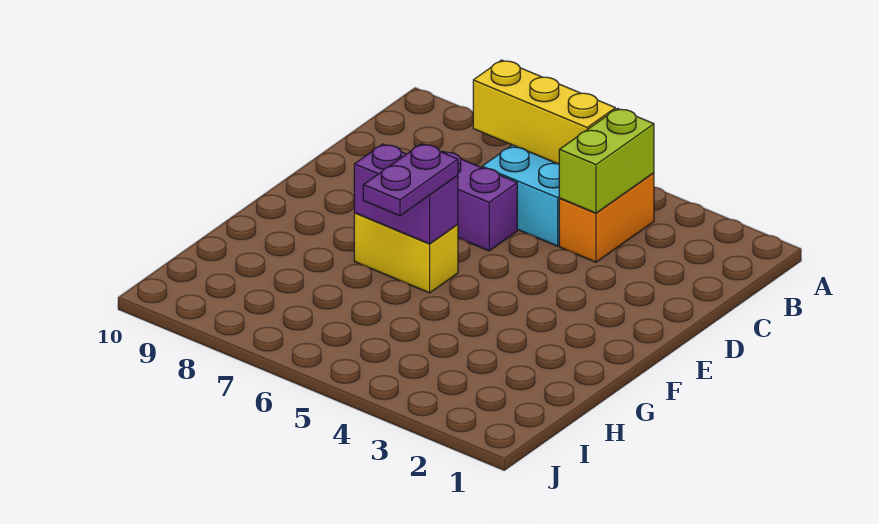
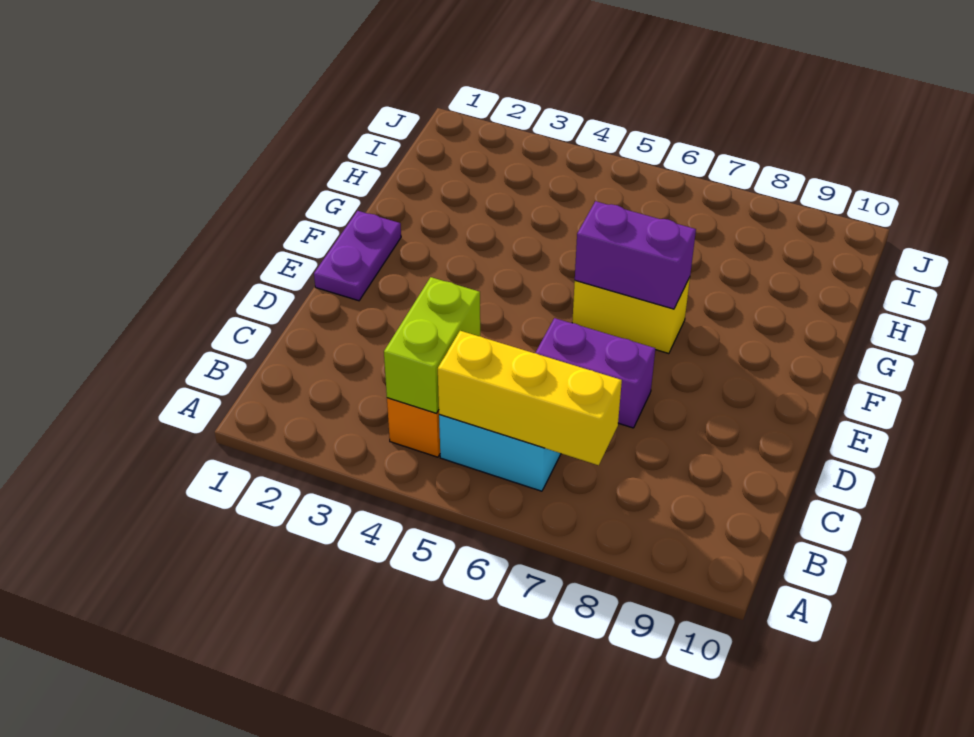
purple 1x2 plate [363,144,458,216] -> purple 1x2 plate moved to [314,211,401,301]

